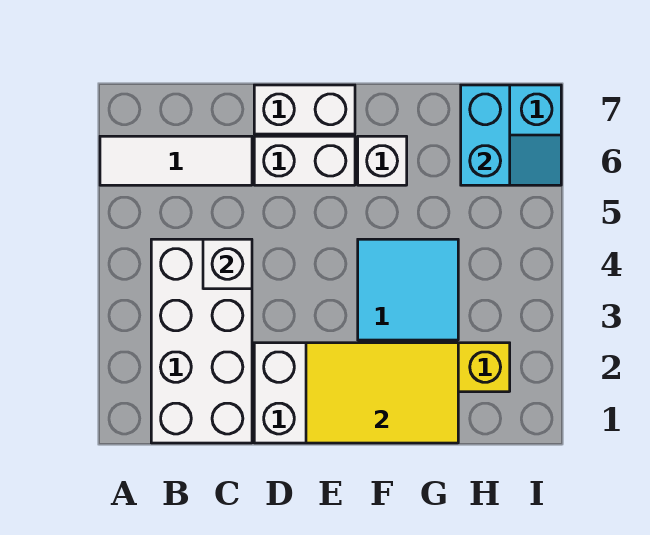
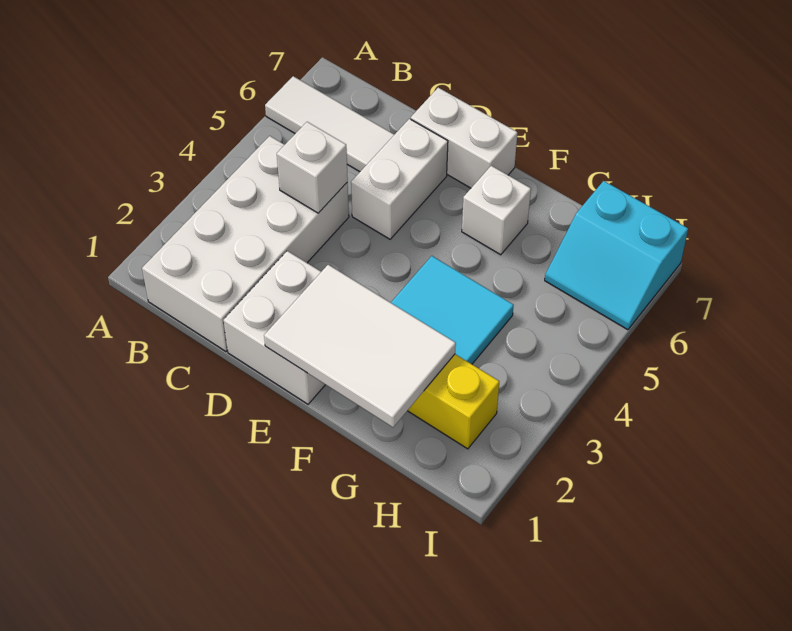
white 1x2 brick [254,136,355,185] -> white 1x2 brick turned to [351,119,448,239]
yellow 2x3 tile [306,343,458,443] -> white 2x3 tile [264,265,456,427]
cyan 1x2 brick [461,85,510,185] -> none

